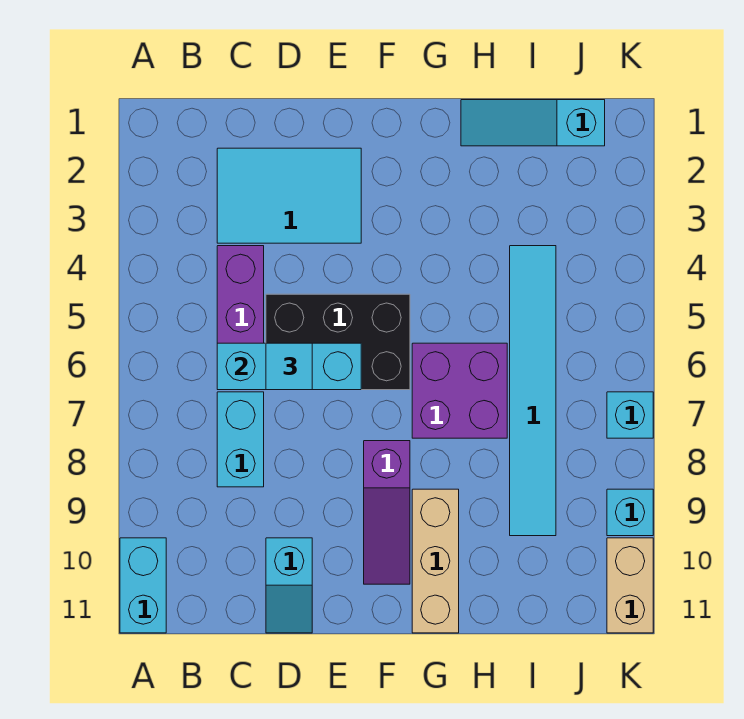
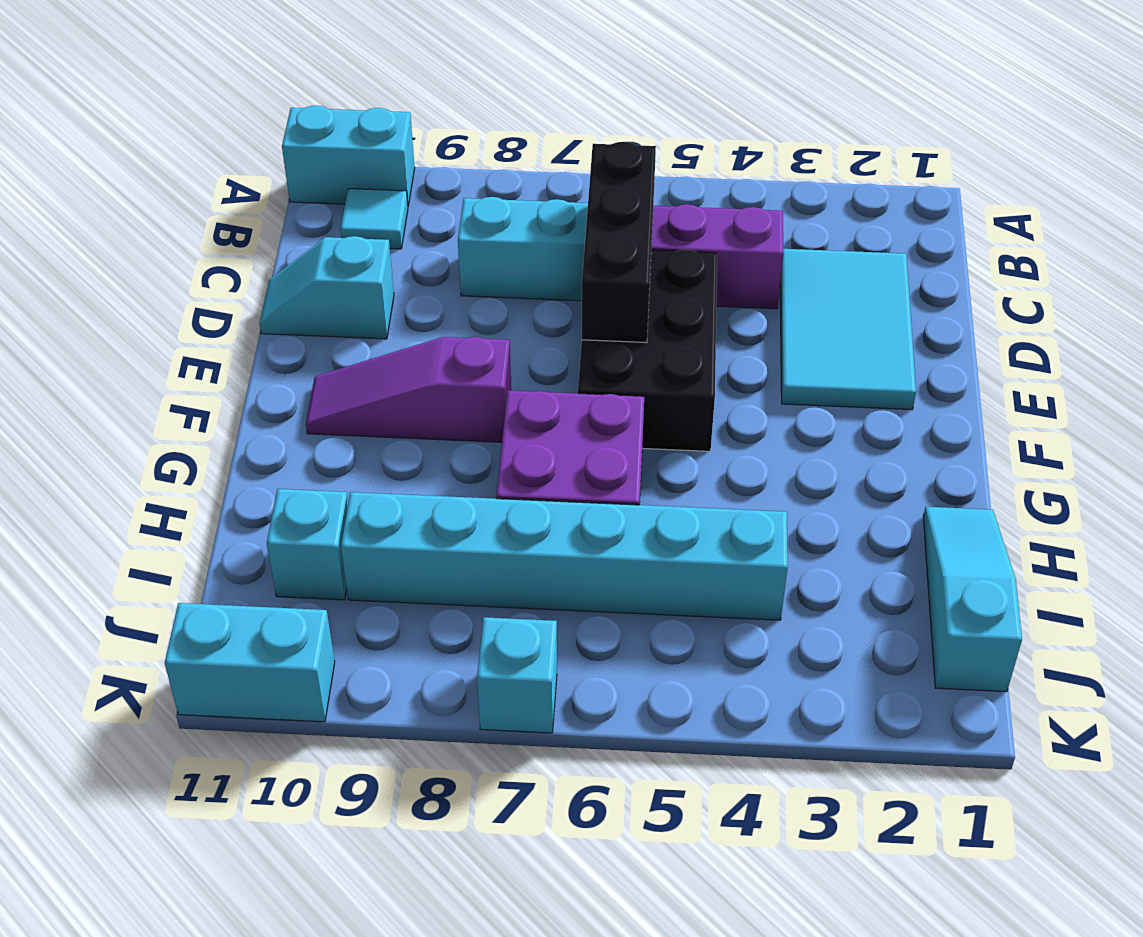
cyan 1x3 brick [217,343,361,390] -> black 1x3 brick [582,142,656,343]
cyan 1x1 tile [266,343,312,390] -> cyan 1x1 tile moved to [340,189,408,249]
tan 1x3 brick [412,489,459,633] -> none
cyan 1x6 tile [510,246,556,536] -> cyan 1x6 brick [341,492,788,620]
cyan 1x1 brick [607,489,653,536] -> cyan 1x1 brick moved to [267,489,348,600]
tan 1x2 brick [607,538,653,633] -> cyan 1x2 brick [165,603,335,722]

